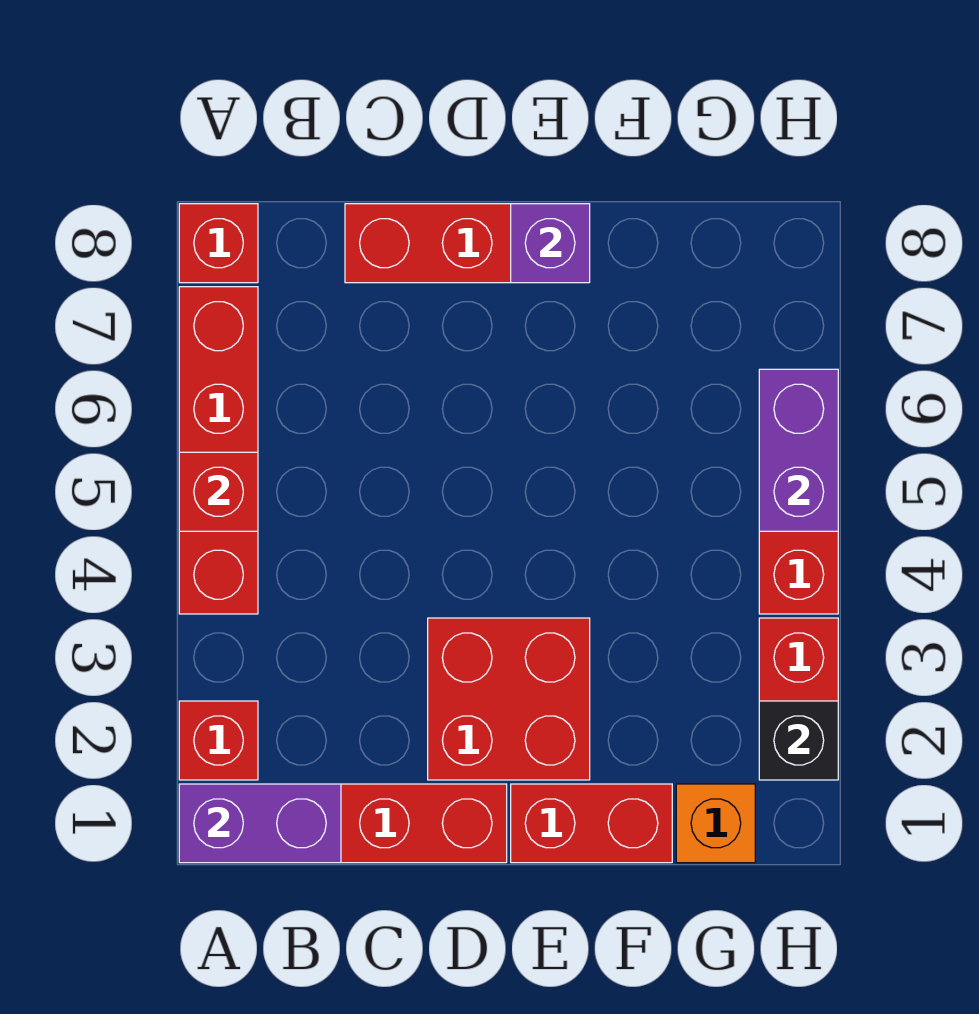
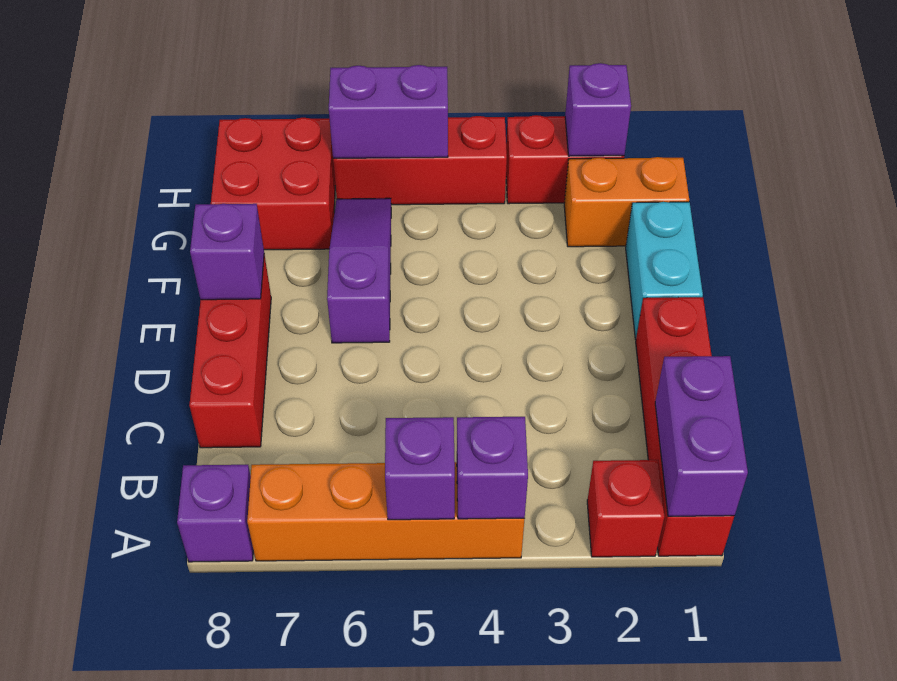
red 1x4 brick [179,287,258,614] -> orange 1x4 brick [247,462,524,561]
none -> purple 1x1 brick [457,417,528,519]
red 1x1 brick [179,452,258,531] -> purple 1x1 brick [385,417,455,520]
red 1x1 brick [179,204,258,283] -> purple 1x1 brick [177,465,253,562]
red 2x2 brick [428,618,590,780] -> red 2x2 brick moved to [211,118,335,250]
red 1x2 brick [511,784,672,863] -> cyan 1x2 brick [626,202,703,339]
none -> purple 1x3 slope [327,198,391,343]
orange 1x1 brick [676,784,755,863] -> orange 1x2 brick [564,157,689,247]
black 1x1 brick [759,701,838,780] -> purple 1x1 brick [565,63,631,156]

